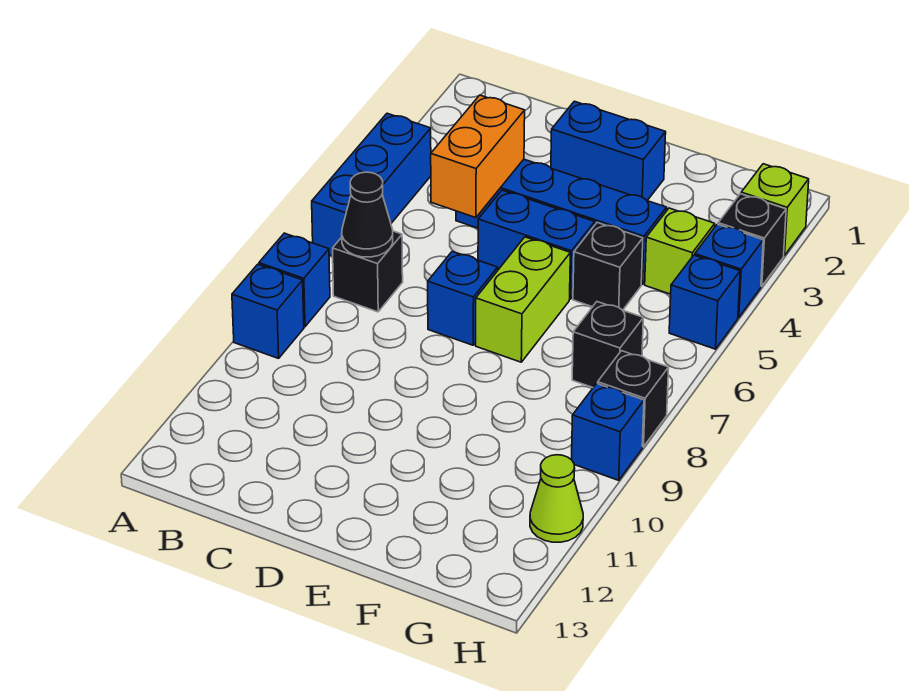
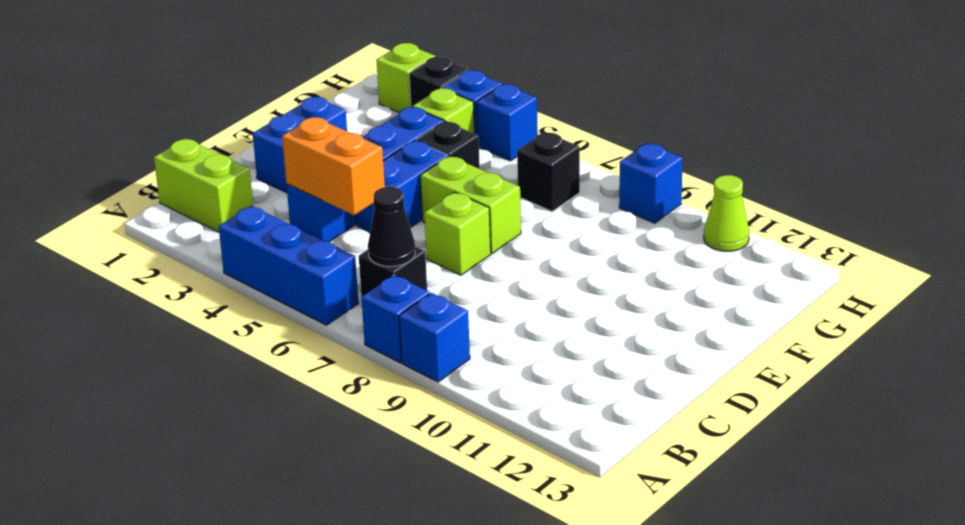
none -> lime 1x2 brick [154,138,253,232]
blue 1x1 brick [428,252,498,345] -> lime 1x1 brick [424,192,491,275]
black 1x1 brick [598,351,669,447] -> none

